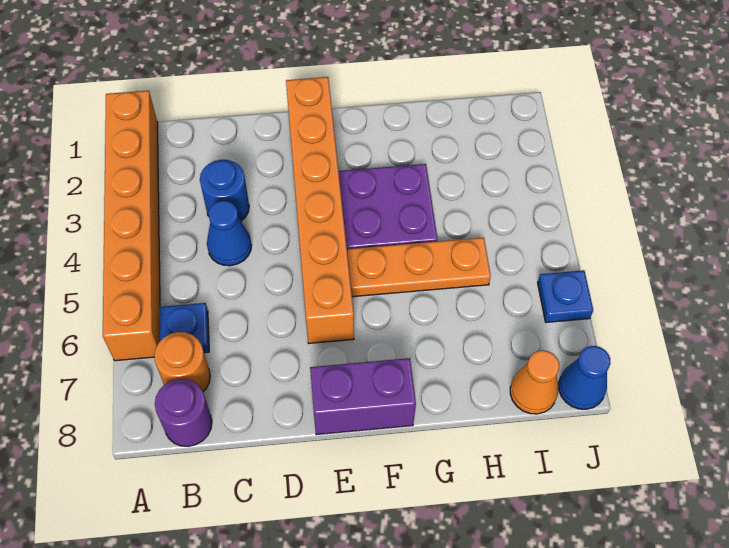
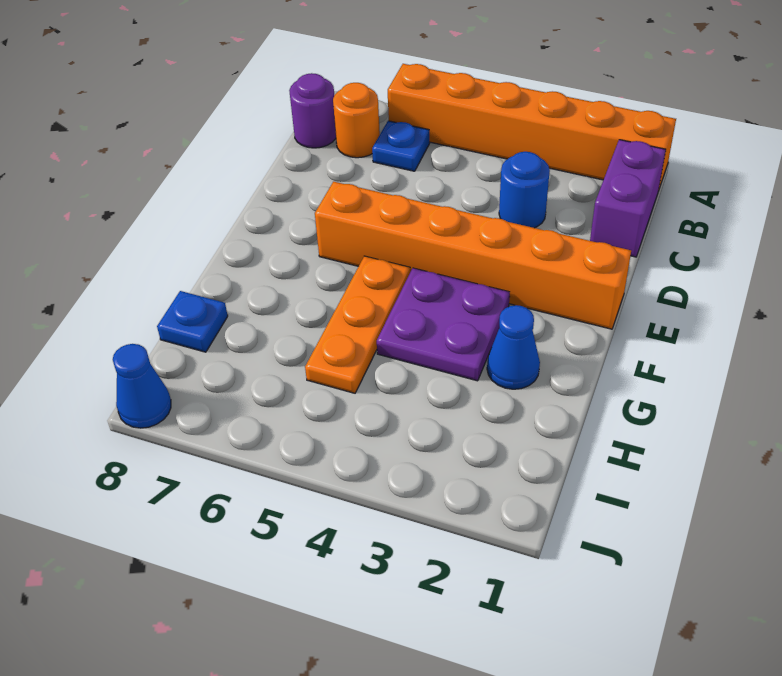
blue 1x1 cone [207,201,252,266] -> blue 1x1 cone moved to [487,305,540,389]
purple 1x2 brick [310,358,416,435] -> purple 1x2 brick moved to [590,140,666,257]
orange 1x1 cone [510,350,559,414] -> none
blue 1x1 plate [538,270,593,322] -> blue 1x1 plate moved to [157,291,228,352]

